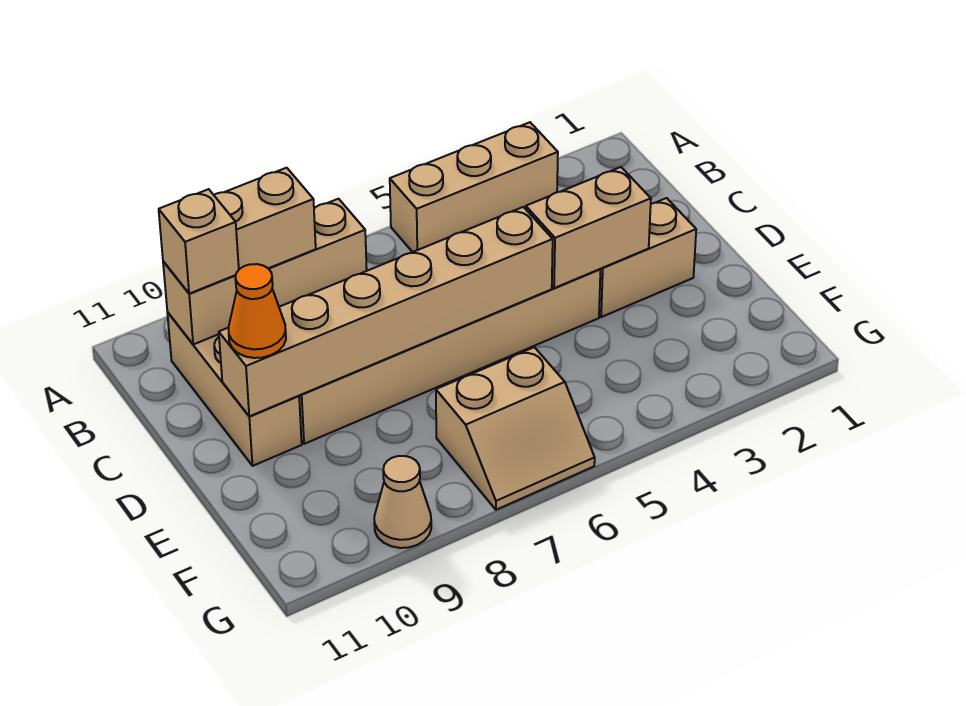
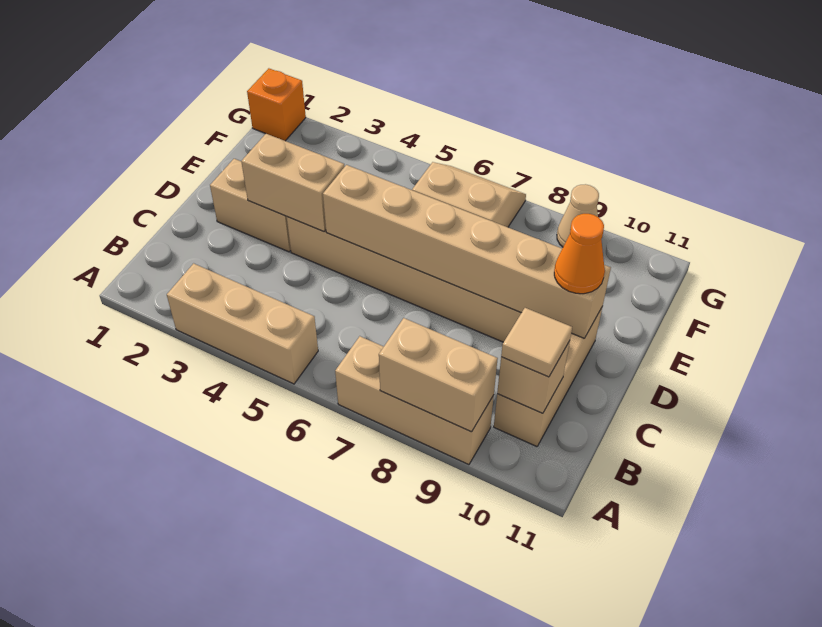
tan 1x1 brick [159,189,239,294] -> tan 1x1 tile [501,308,572,377]
none -> orange 1x1 brick [247,68,306,141]

